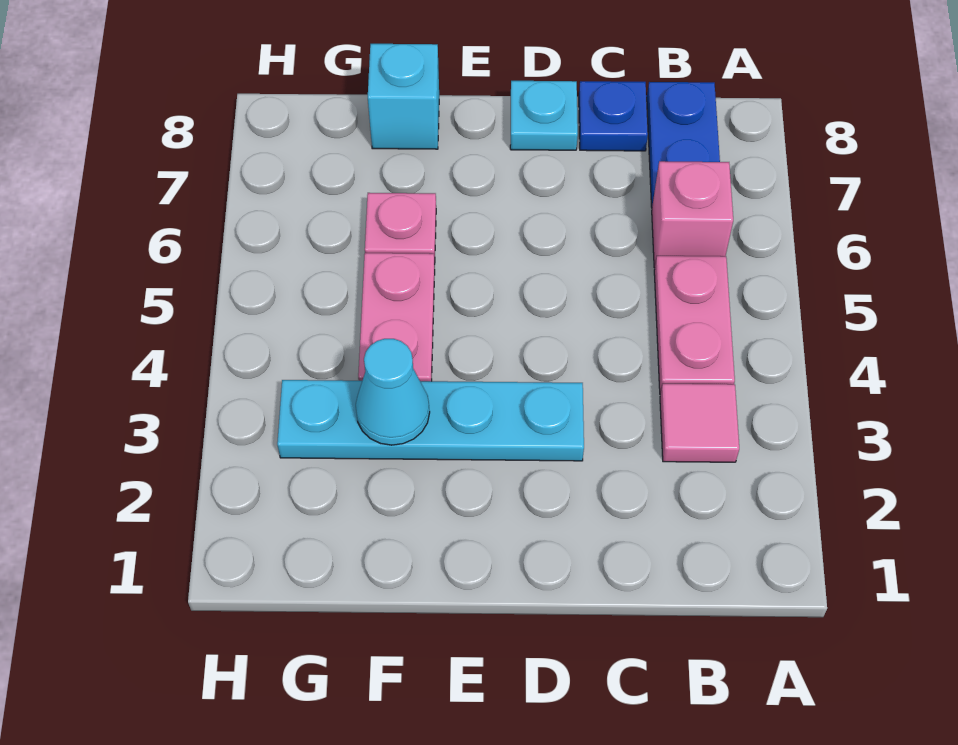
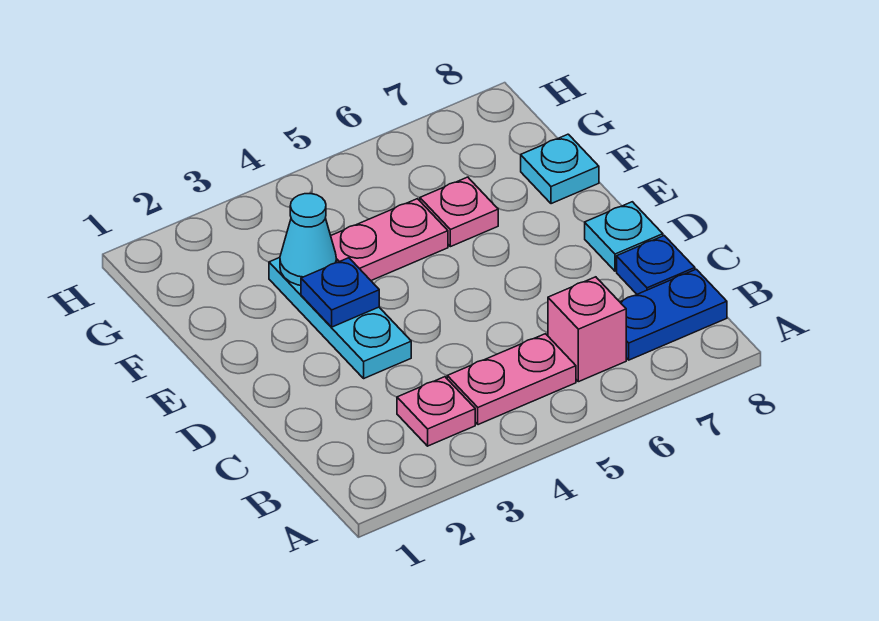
pink 1x1 tile [660,384,739,462] -> pink 1x1 plate [397,377,475,446]
cyan 1x4 plate [277,380,584,461] -> cyan 1x3 plate [269,258,411,378]
none -> blue 1x1 plate [301,258,379,327]
cyan 1x1 brick [368,44,439,149] -> cyan 1x1 plate [521,134,599,204]

